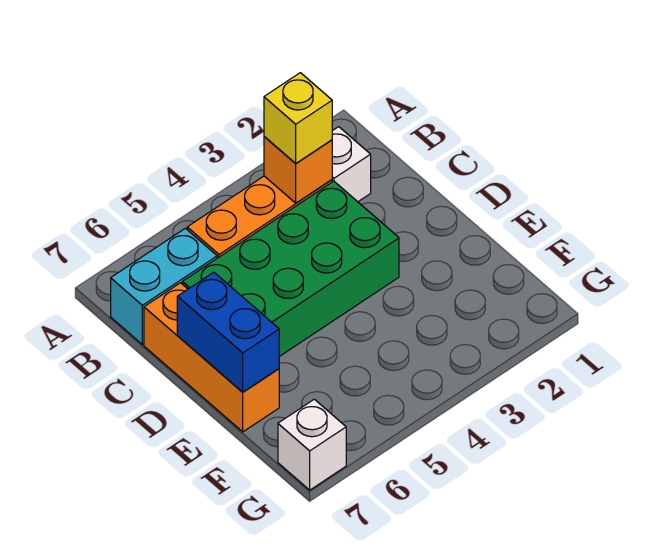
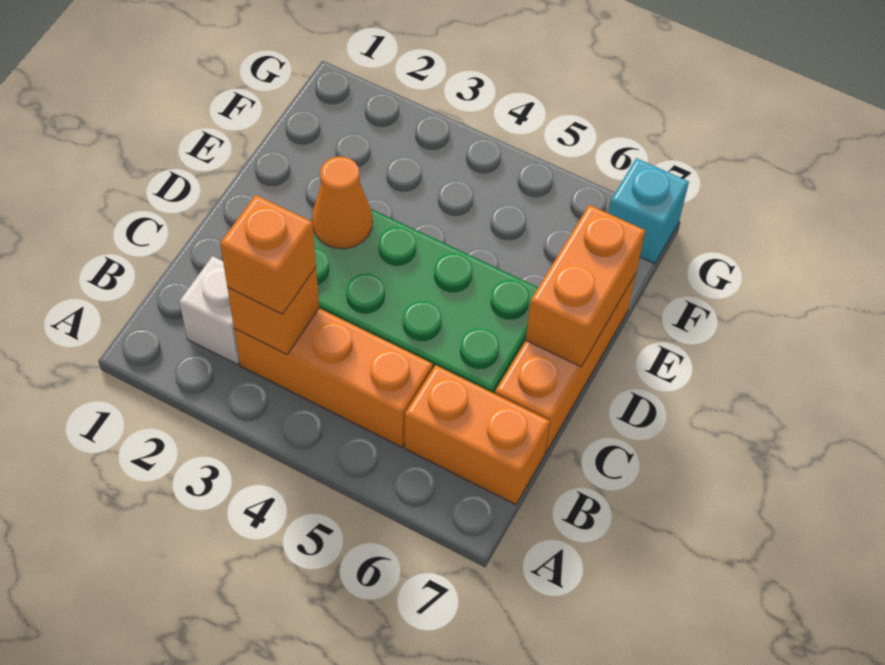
yellow 1x1 brick [264,73,332,163] -> orange 1x1 brick [220,195,316,314]
cyan 1x2 brick [111,228,217,345] -> orange 1x2 brick [405,365,550,505]
none -> orange 1x1 cone [312,157,372,249]
blue 1x2 brick [177,272,279,392] -> orange 1x2 brick [526,205,645,367]
white 1x1 brick [278,399,346,490] -> cyan 1x1 brick [608,158,689,264]

